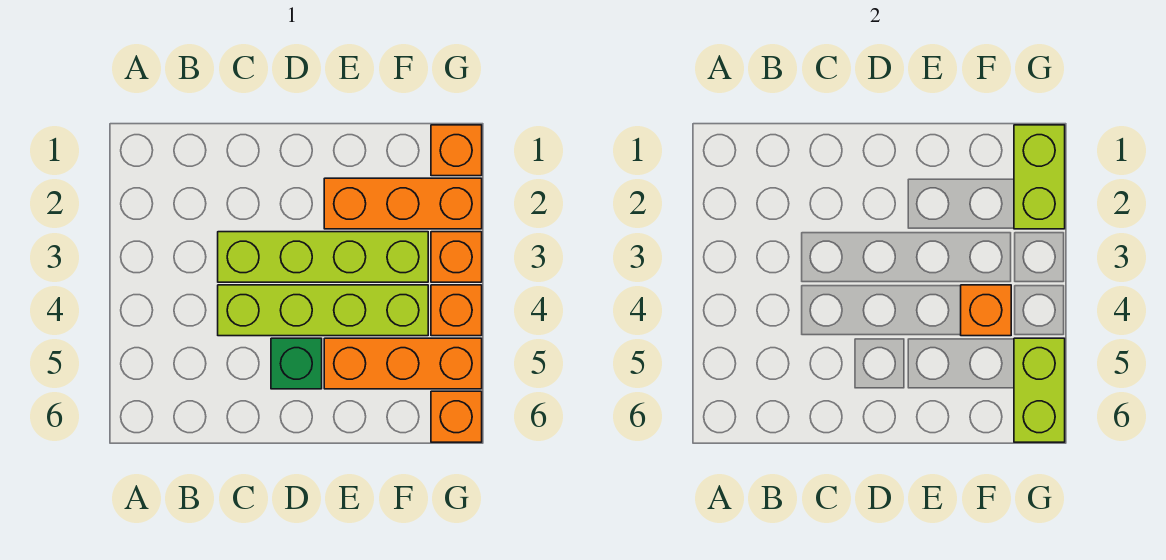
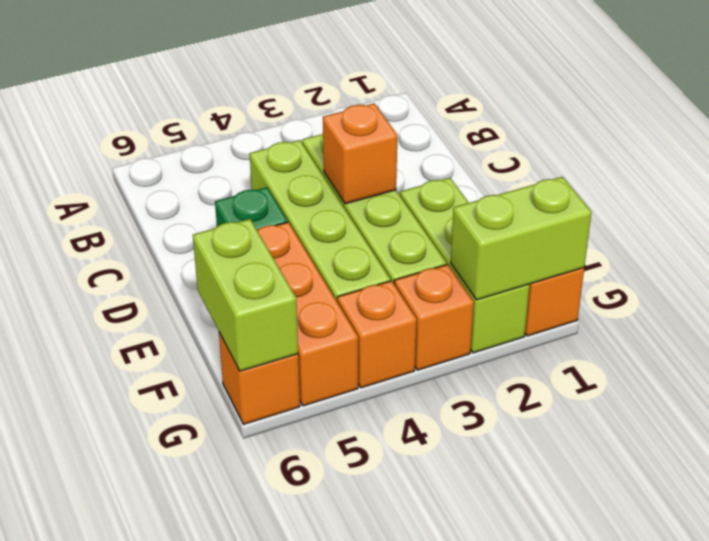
orange 1x3 brick [324,178,482,229] -> lime 1x3 brick [400,178,530,353]
orange 1x1 brick [961,285,1011,336] -> orange 1x1 brick moved to [323,103,397,204]
lime 1x2 brick [1014,338,1065,442] -> lime 1x2 brick turned to [193,219,298,371]

